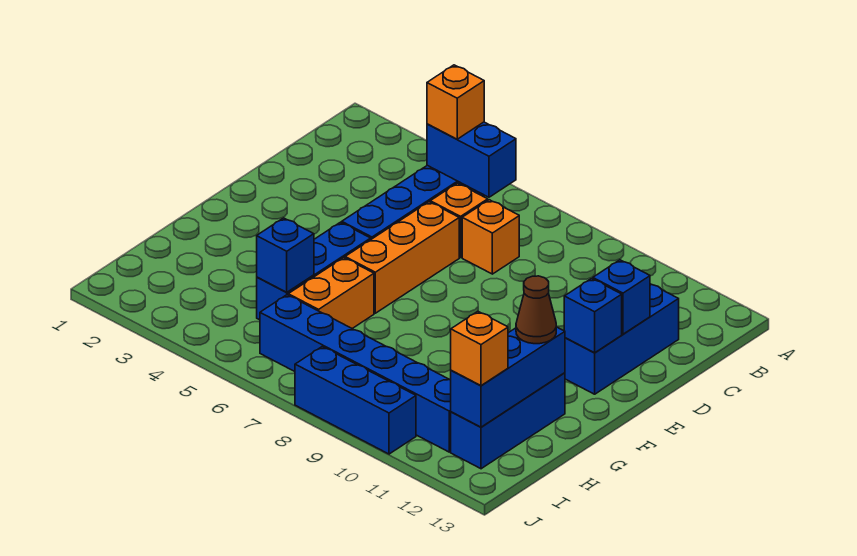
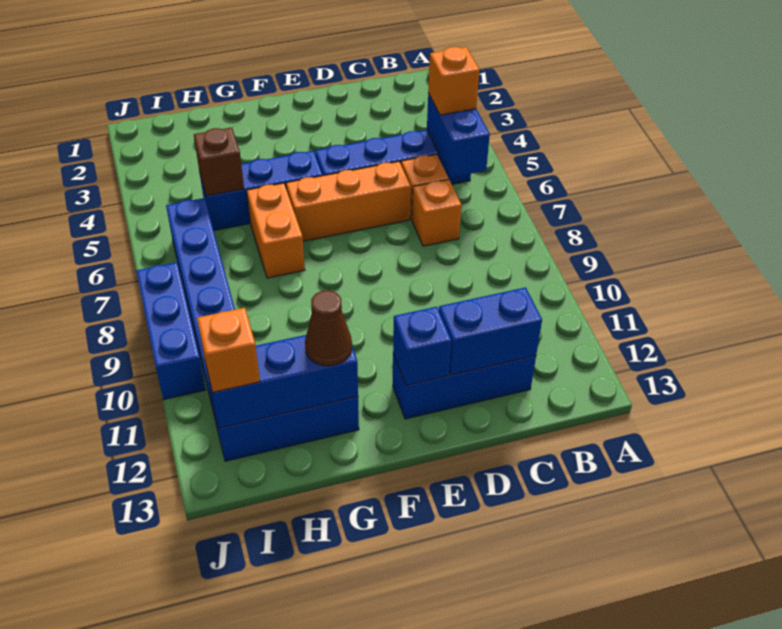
blue 1x1 brick [593,260,650,334] -> blue 1x2 brick [439,287,542,375]
orange 1x2 brick [288,258,374,328] -> orange 1x2 brick turned to [247,183,305,278]
blue 1x1 brick [257,218,314,292] -> brown 1x1 brick [194,128,244,196]

